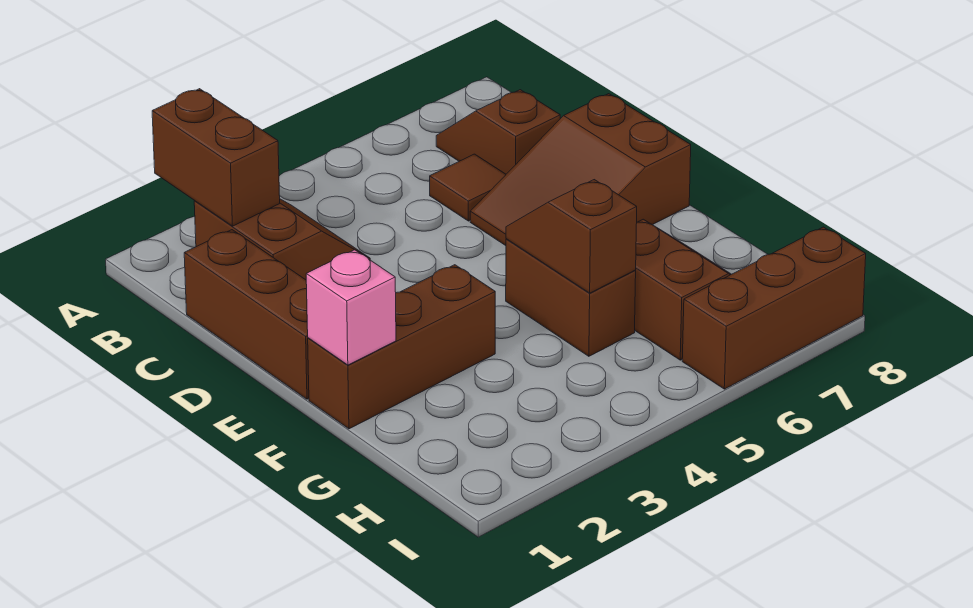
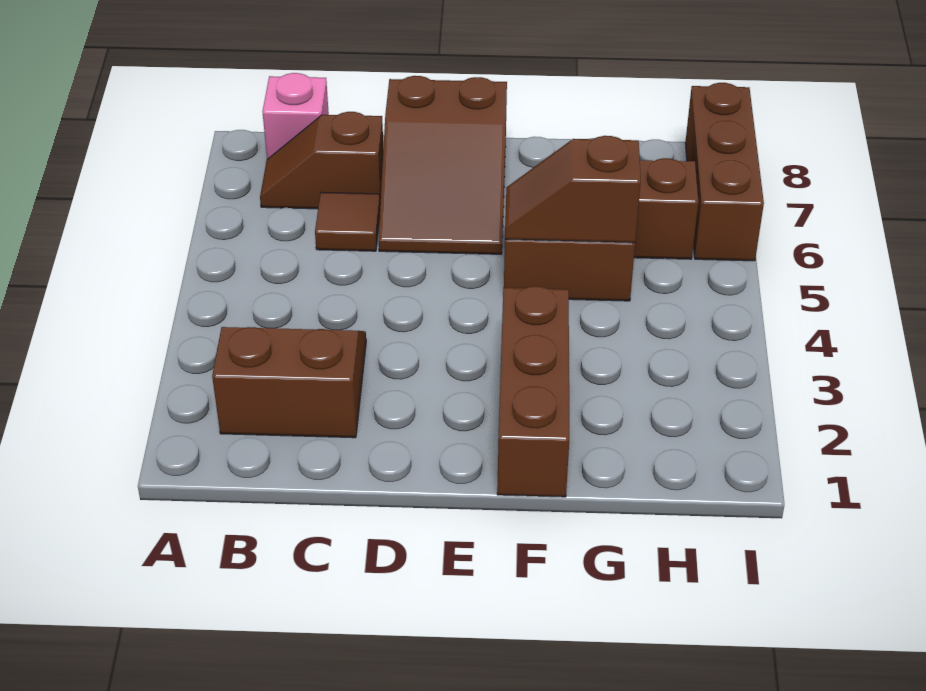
brown 1x2 brick [152,89,280,226] -> none
brown 1x3 brick [184,230,309,399] -> none
pink 1x1 brick [306,250,396,365] -> pink 1x1 brick moved to [262,73,329,159]

